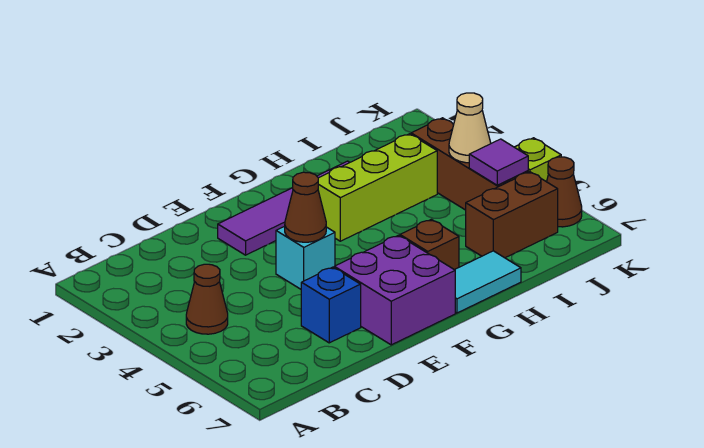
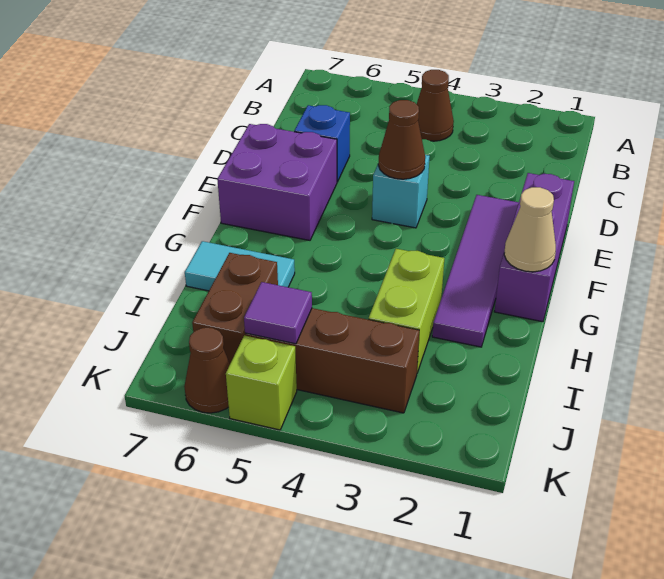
none -> purple 1x3 brick [494,173,574,322]
lime 1x3 brick [318,134,437,241] -> lime 1x2 brick [369,249,444,373]
brown 1x1 brick [400,219,459,270] -> none
cyan 1x2 tile [455,251,521,313] -> cyan 1x2 tile turned to [185,241,295,291]
tan 1x1 cone [449,93,491,163] -> tan 1x1 cone moved to [504,187,556,272]

